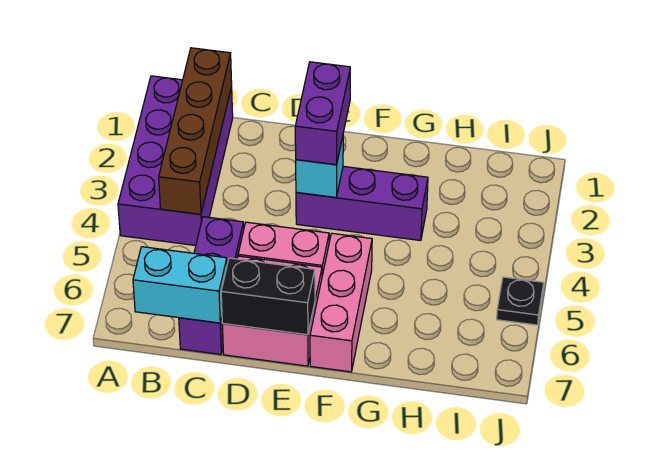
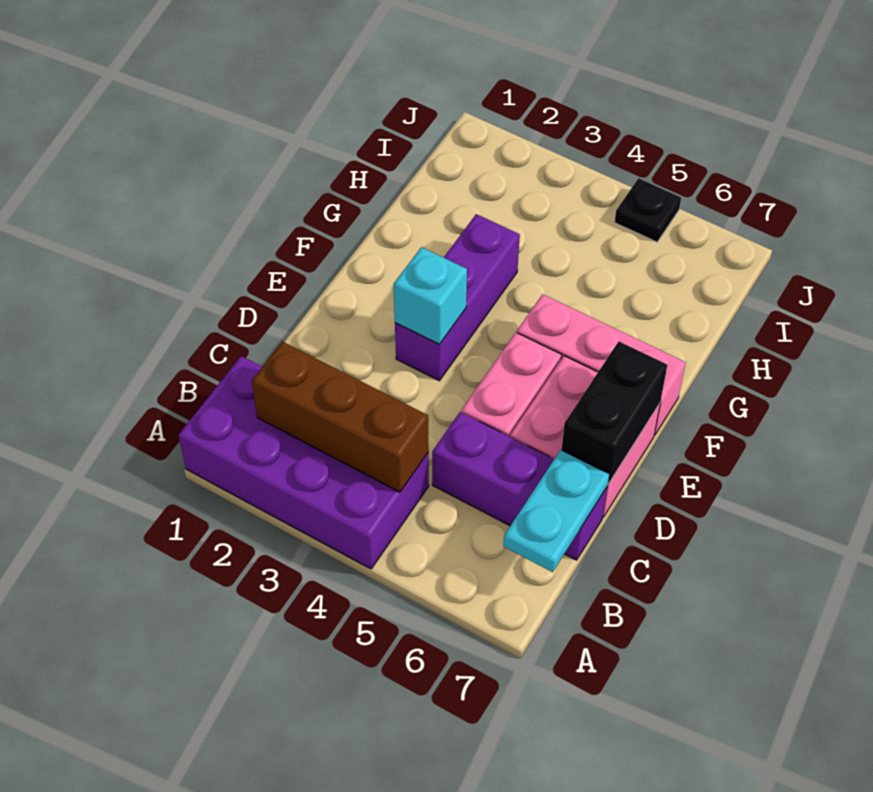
brown 1x4 brick [159,48,232,214] -> brown 1x3 brick [252,342,429,492]
cyan 1x2 brick [133,247,227,323] -> cyan 1x2 plate [503,450,609,572]
purple 1x2 brick [295,62,350,165] -> none

